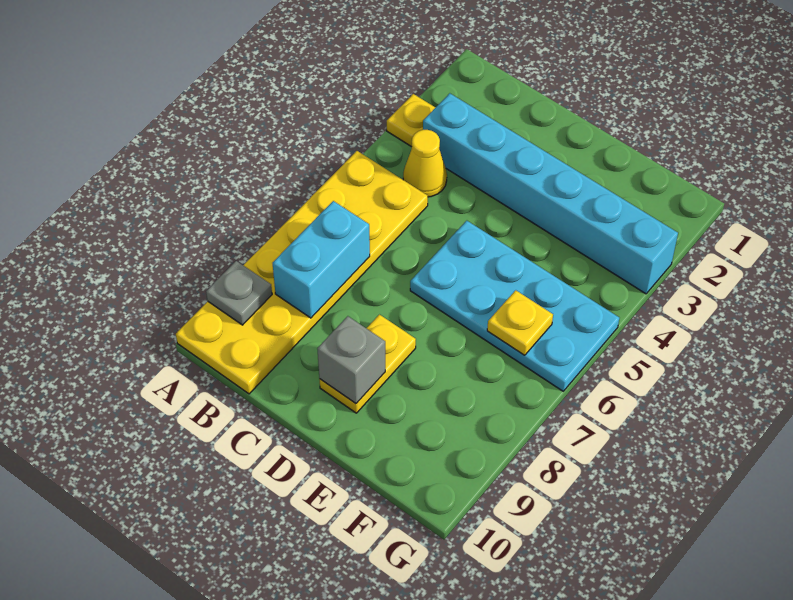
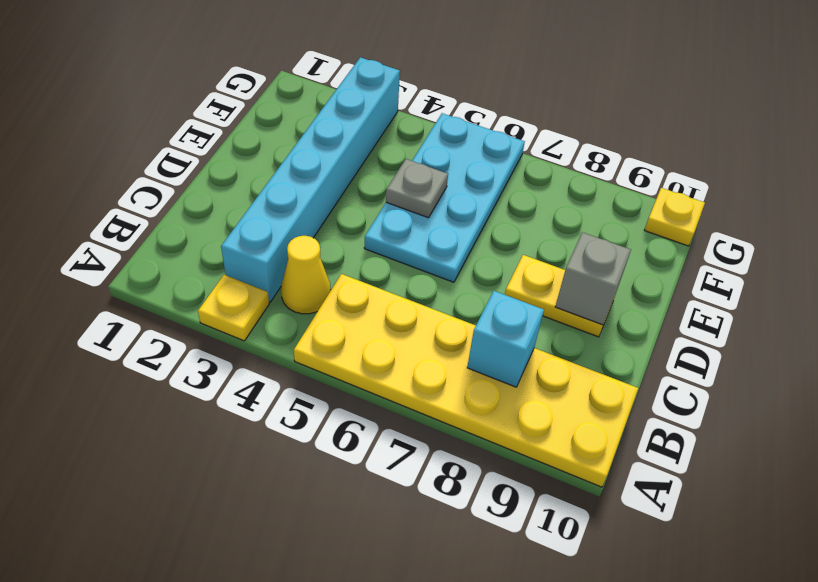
grey 1x1 plate [206,261,272,325] -> grey 1x1 plate moved to [386,159,448,218]
cyan 1x2 brick [273,201,370,318] -> cyan 1x1 brick [467,291,544,387]
yellow 1x1 plate [487,290,553,355] -> yellow 1x1 plate moved to [645,188,705,246]

